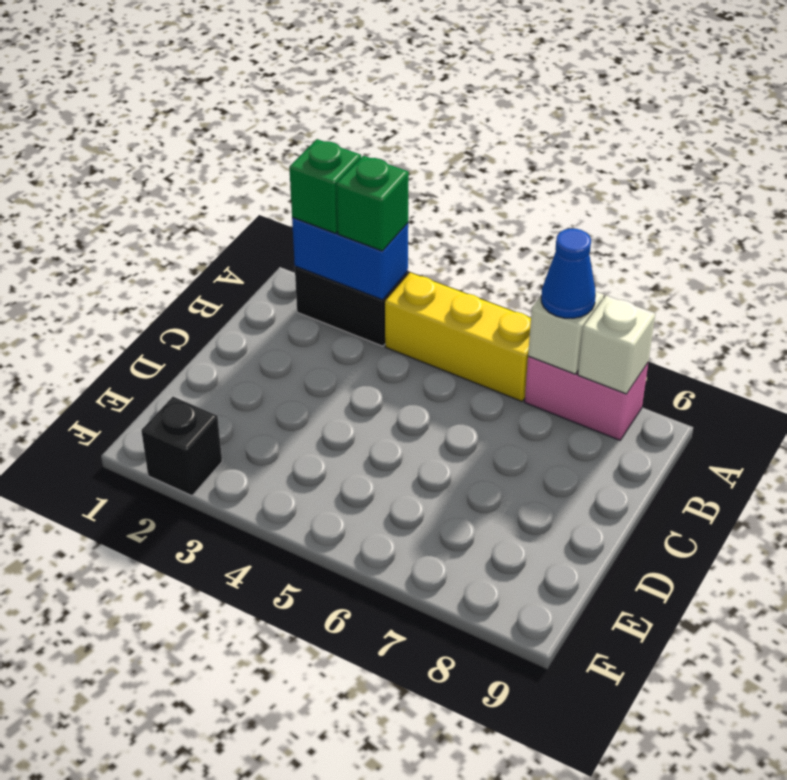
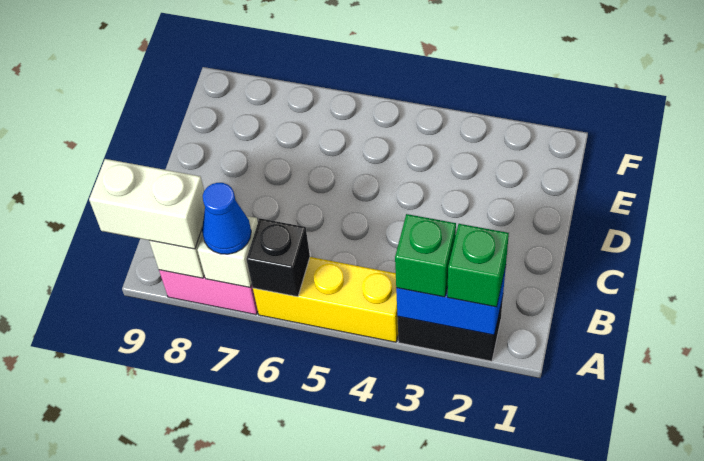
none -> white 1x2 brick [89,159,205,249]
black 1x1 brick [141,397,222,496] -> black 1x1 brick moved to [246,218,310,297]

